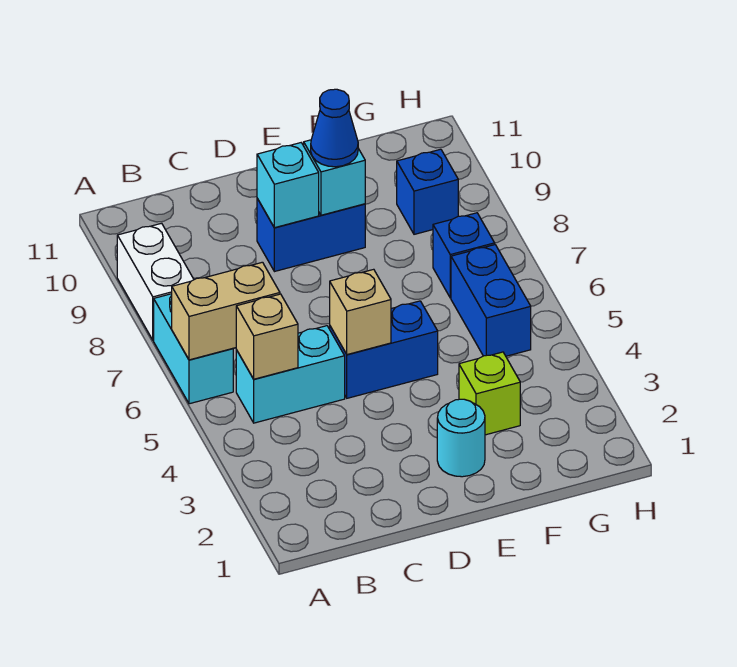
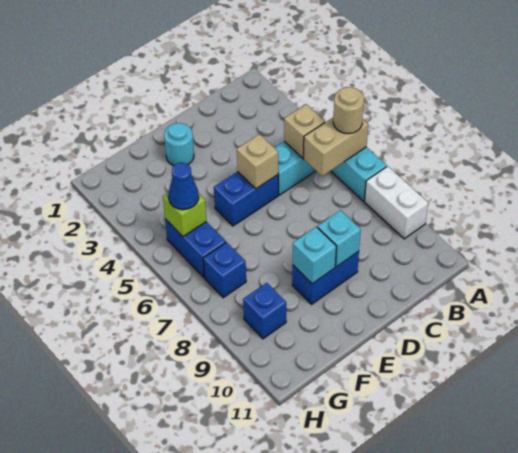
none -> tan 1x1 round brick [333,87,364,134]
blue 1x1 cone [311,89,358,167] -> blue 1x1 cone moved to [168,163,199,210]
lime 1x1 brick [459,352,520,435] -> lime 1x1 brick moved to [163,192,206,237]

